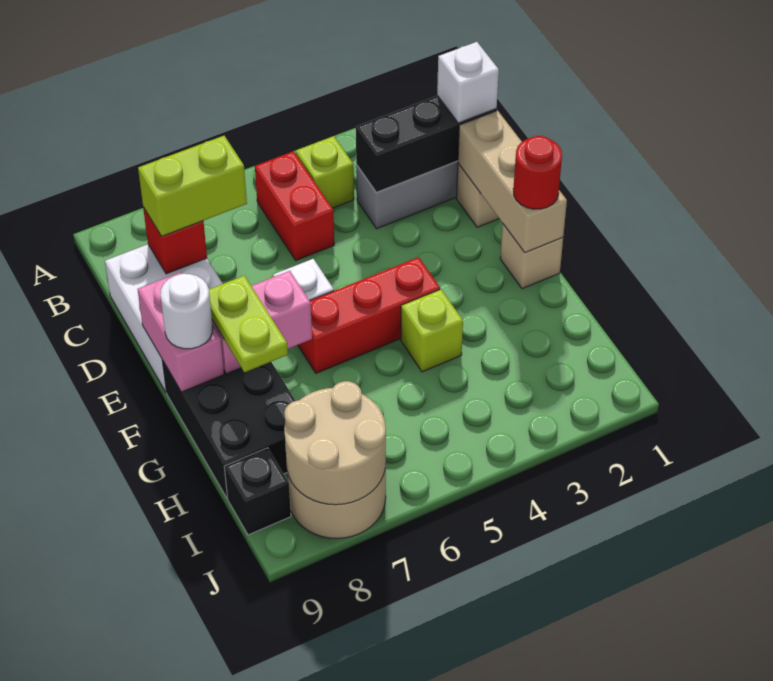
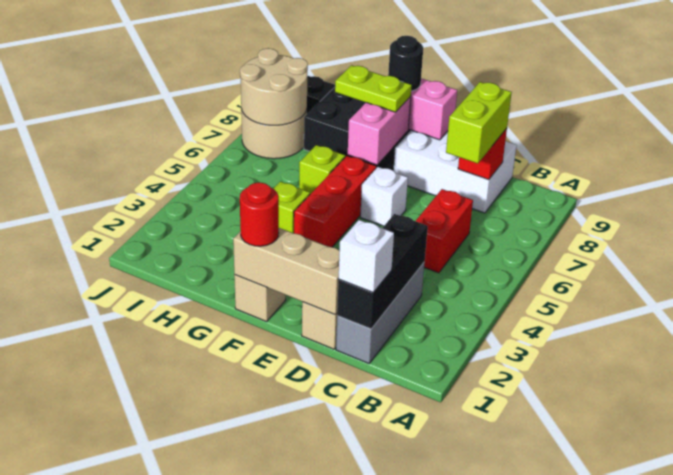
lime 1x1 brick [296,136,354,208] -> lime 1x1 brick moved to [299,145,345,194]
red 1x2 brick [255,151,334,260] -> red 1x2 brick turned to [416,189,473,273]
white 1x1 round brick [160,274,213,349] -> black 1x1 round brick [388,36,423,91]

